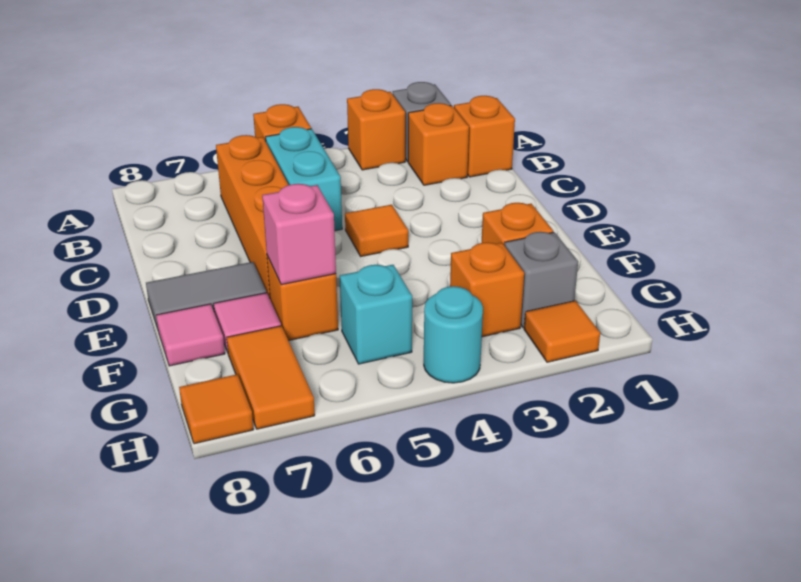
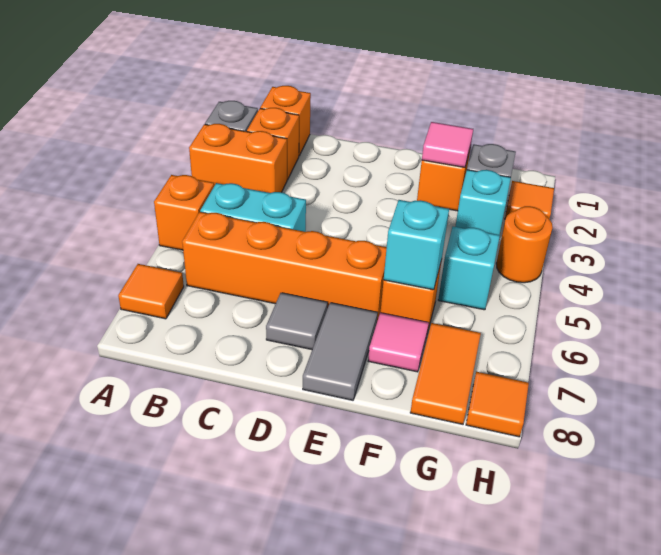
orange 1x1 brick [347,89,405,170] -> orange 1x2 brick [189,124,287,193]
orange 1x1 tile [345,205,408,256] -> orange 1x1 tile moved to [118,264,184,319]
none -> grey 1x1 tile [266,293,327,350]
pink 1x1 brick [262,184,336,285] -> cyan 1x1 brick [384,200,449,290]
pink 1x1 tile [156,304,225,366] -> pink 1x1 tile moved to [422,122,473,167]
orange 1x1 brick [450,242,524,337] -> cyan 1x1 brick [455,170,511,235]
orange 1x2 tile [227,326,315,429] -> orange 1x2 tile turned to [410,323,481,424]
cyan 1x1 round brick [424,286,483,383] -> orange 1x1 round brick [496,206,553,283]

